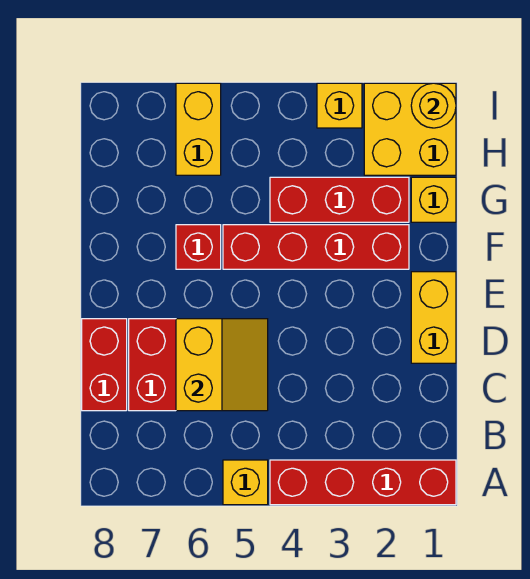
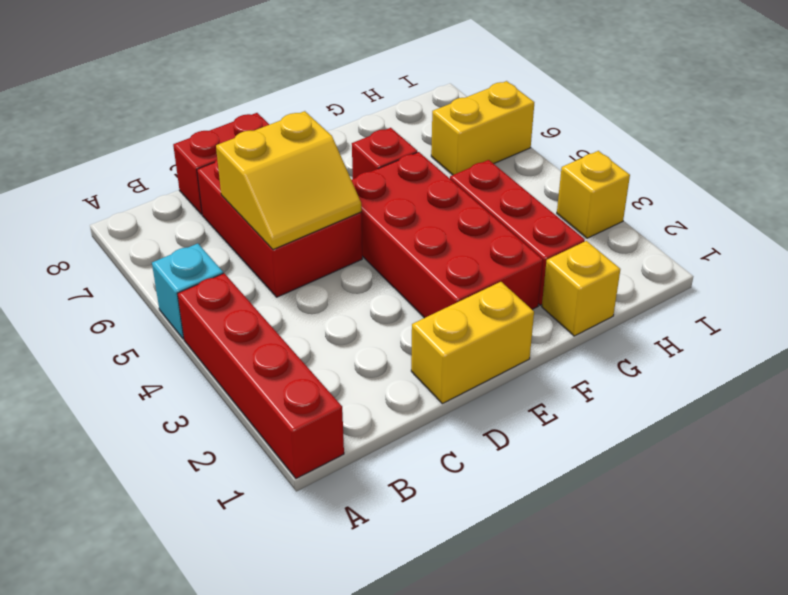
yellow 1x1 brick [223,460,268,505] -> cyan 1x1 brick [152,244,223,339]
red 1x4 brick [223,225,409,269] -> red 2x4 brick [351,152,543,318]
yellow 2x2 brick [364,83,456,175] -> none
yellow 1x1 round brick [411,83,456,128] -> none

